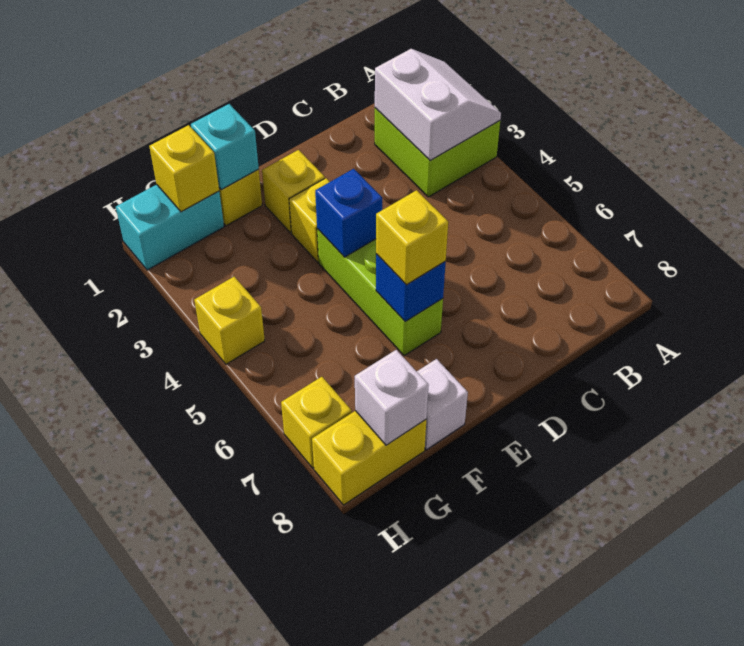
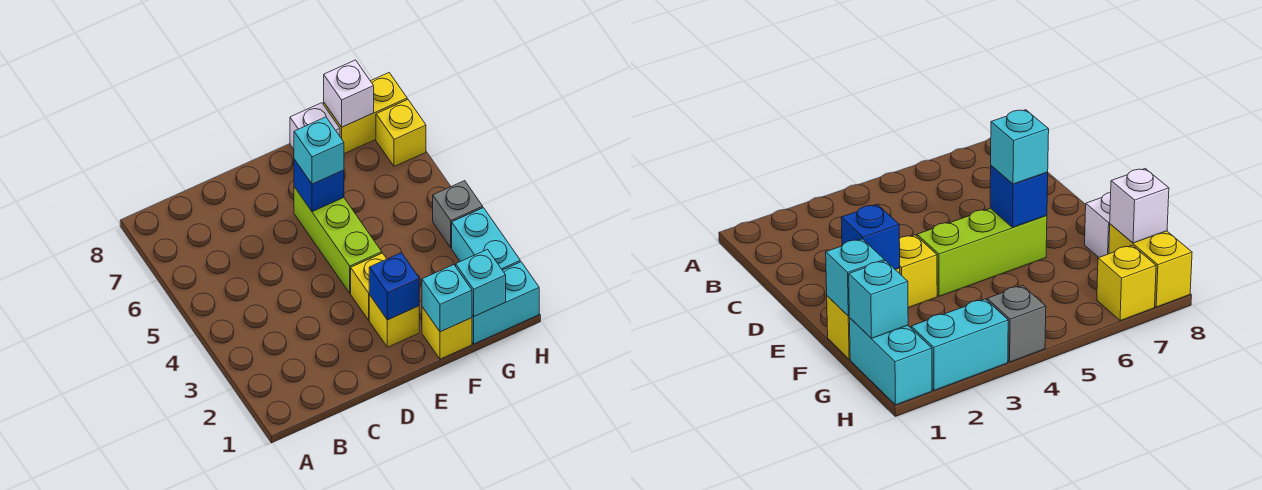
lime 2x2 brick [375,108,500,197] -> none
white 2x2 slope [375,49,501,161] -> none
blue 1x1 brick [315,169,382,257] -> blue 1x1 brick moved to [369,253,419,320]
yellow 1x1 brick [376,190,448,285] -> cyan 1x1 brick [294,117,344,184]
yellow 1x1 brick [149,125,219,212] -> cyan 1x1 brick [456,249,506,316]
none -> cyan 1x2 brick [452,208,520,270]
yellow 1x1 brick [194,277,265,364] -> grey 1x1 brick [433,181,483,248]

